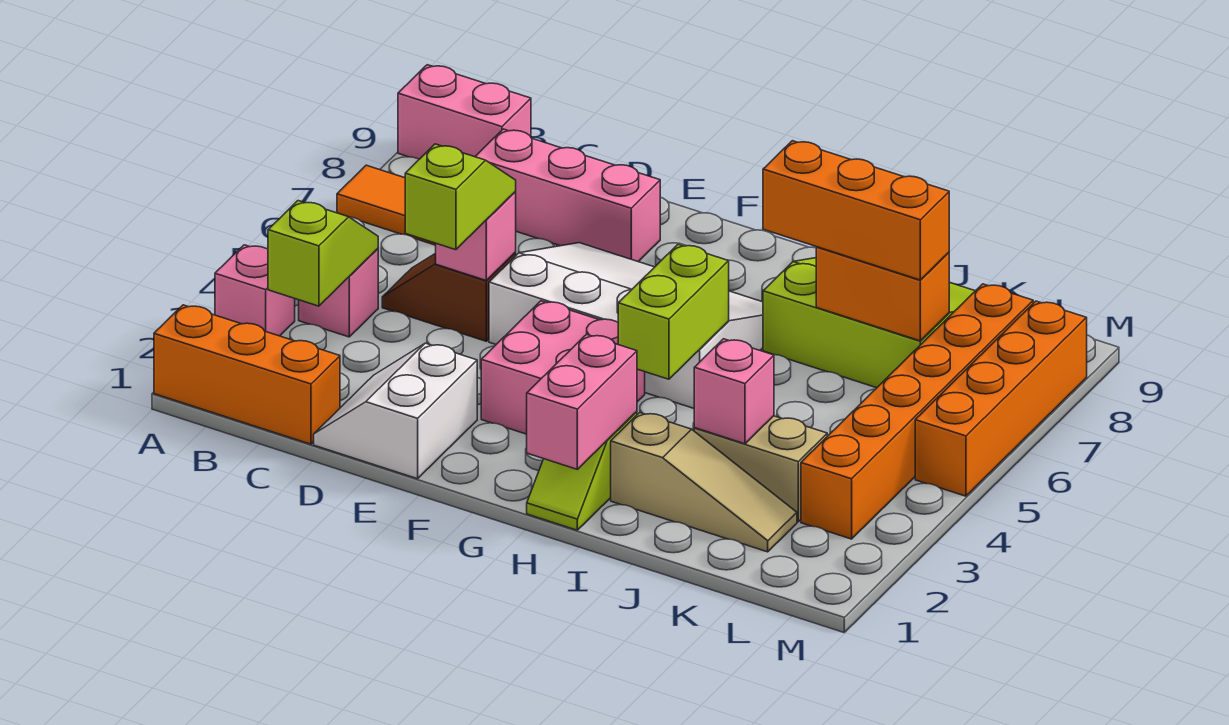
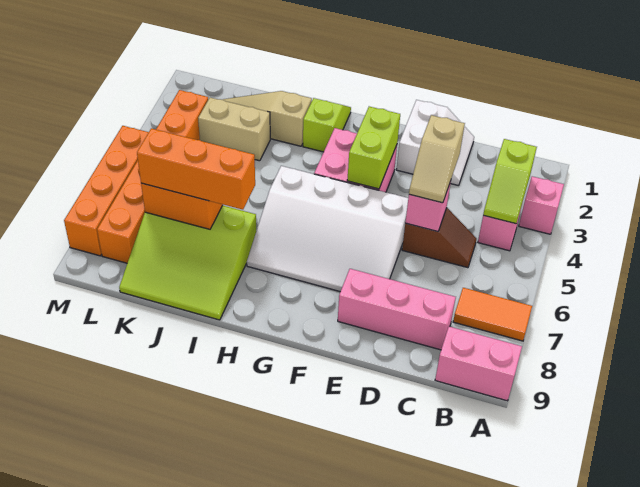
orange 1x3 brick [154,305,340,444] -> none
lime 1x2 slope [405,144,516,250] -> tan 1x2 slope [409,115,465,203]
pink 1x2 brick [527,334,637,469] -> none
lime 1x2 brick [618,244,729,379] -> lime 1x2 brick moved to [347,107,400,189]
pink 1x1 brick [694,339,774,444] -> none

